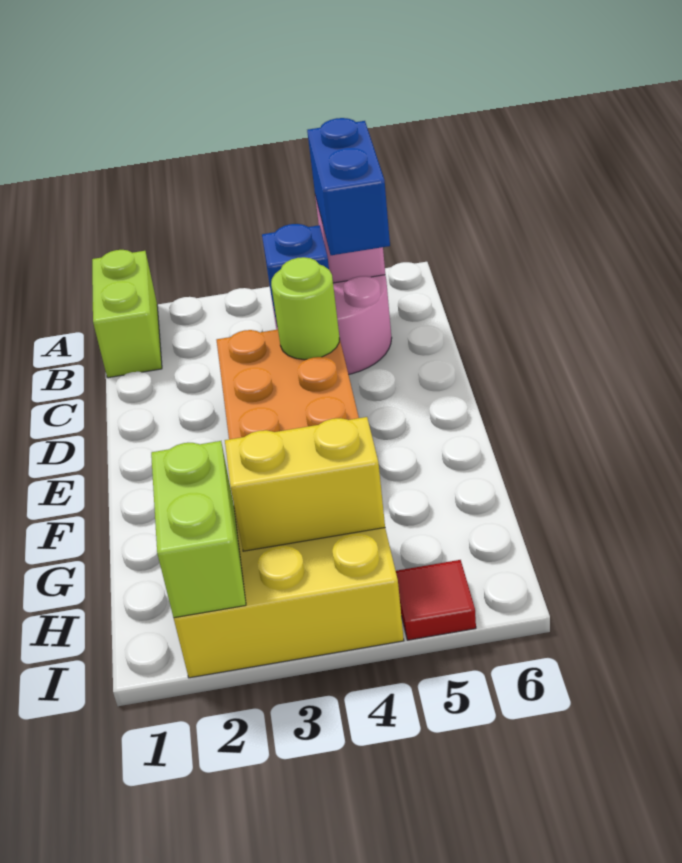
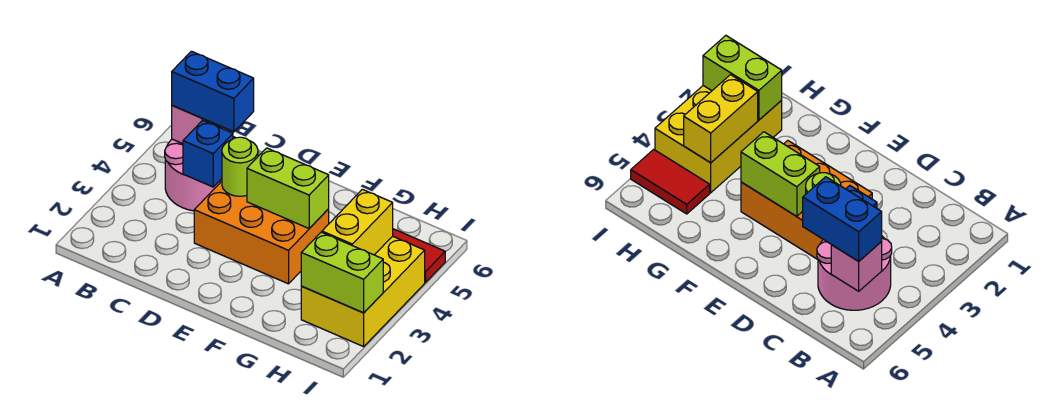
lime 1x2 brick [92,250,162,378] -> lime 1x2 brick moved to [247,148,329,228]
red 1x1 tile [396,560,476,640] -> red 1x2 tile [393,229,445,282]

